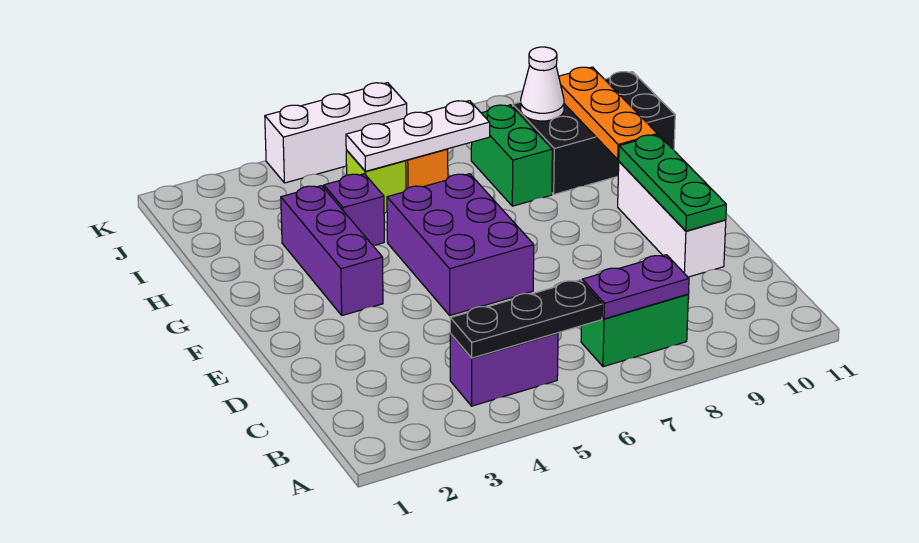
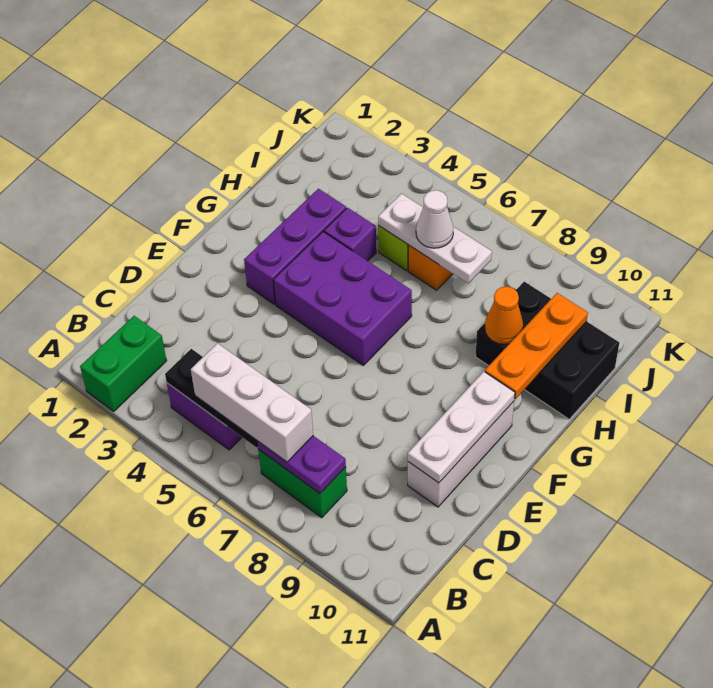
green 1x3 plate [619,135,726,231] -> white 1x3 plate [408,372,515,483]
purple 2x3 brick [387,174,534,315] -> purple 2x3 brick turned to [273,232,412,365]
green 1x2 brick [471,105,552,206] -> green 1x2 brick moved to [80,316,167,411]
none -> orange 1x1 cone [485,287,523,344]
white 1x1 cone [521,47,564,121] -> white 1x1 cone moved to [416,190,453,248]
white 1x3 brick [265,83,407,183] -> white 1x3 brick moved to [191,343,313,462]

